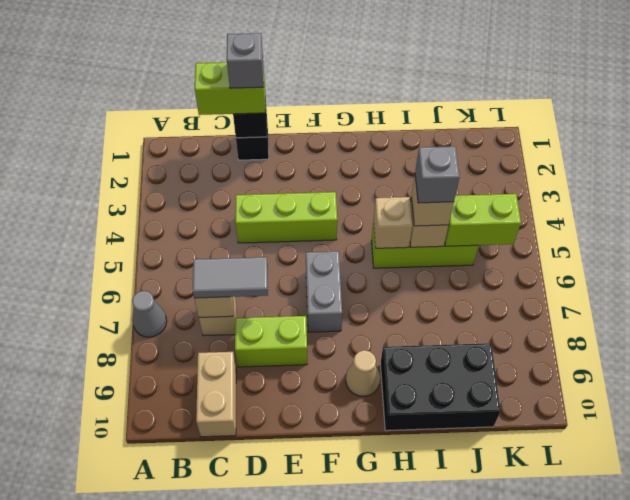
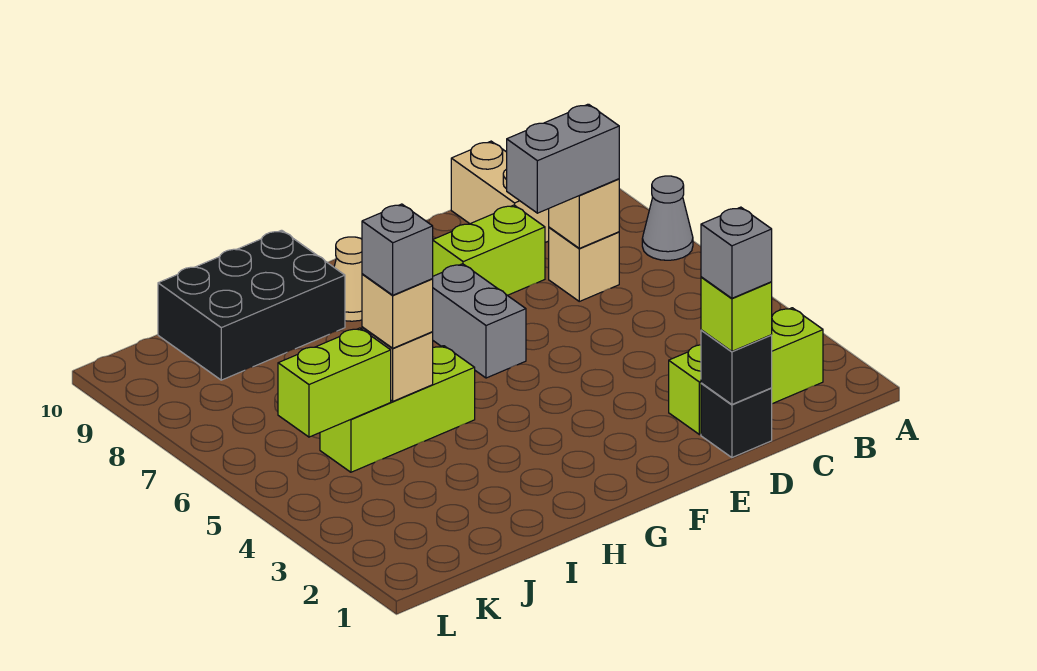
lime 1x2 brick [195,62,265,115] -> lime 1x1 brick [701,277,772,351]
grey 1x2 tile [193,257,268,298] -> grey 1x2 brick [507,104,619,213]
lime 1x3 brick [235,192,337,243] -> lime 1x3 brick moved to [669,308,823,435]
tan 1x1 brick [374,197,412,248] -> none

